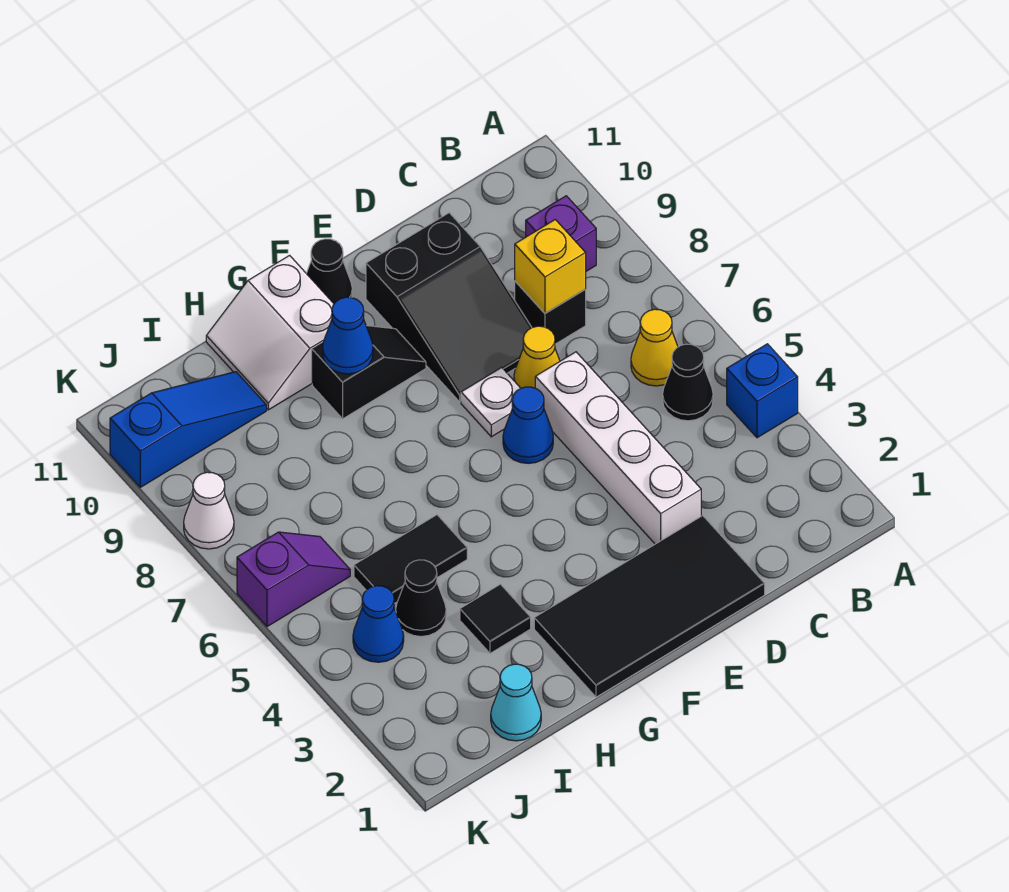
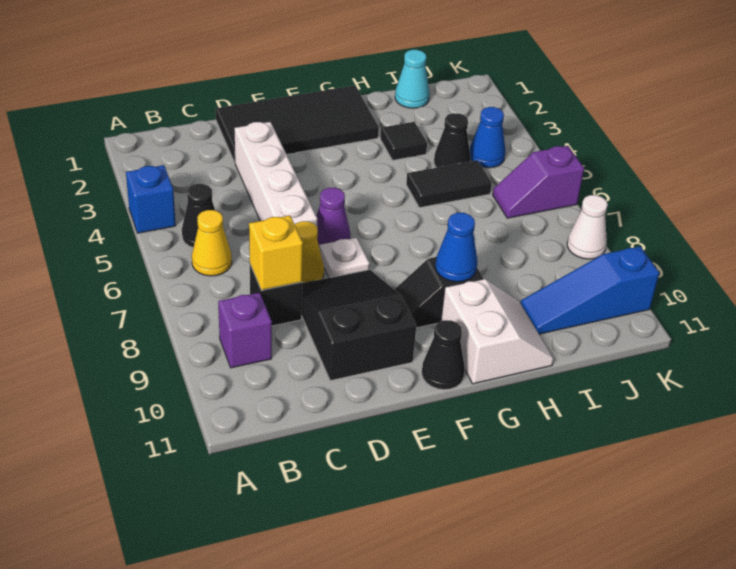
blue 1x1 cone [503,387,553,464] -> purple 1x1 cone [316,188,350,245]

